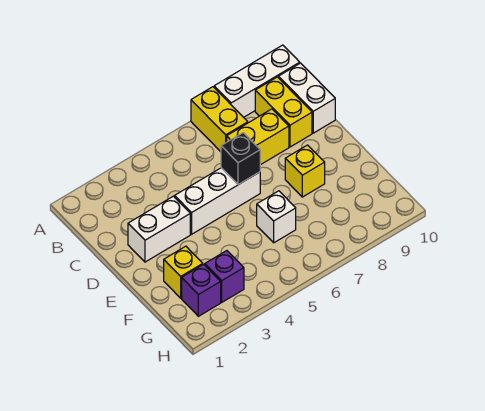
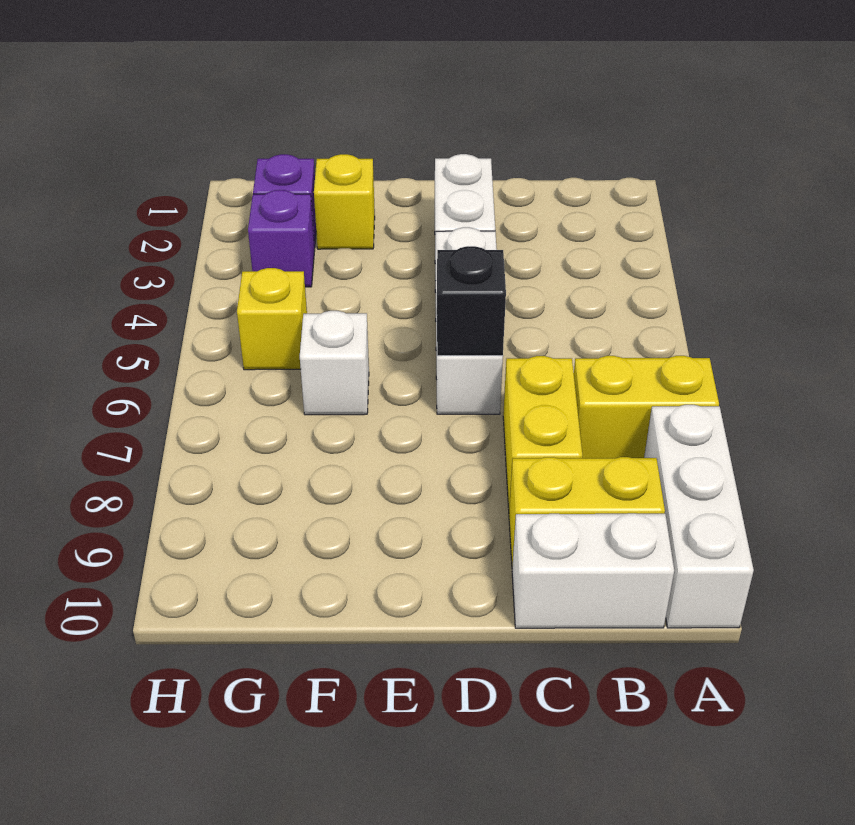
yellow 1x1 brick [285,145,325,197] -> yellow 1x1 brick moved to [237,268,307,370]

